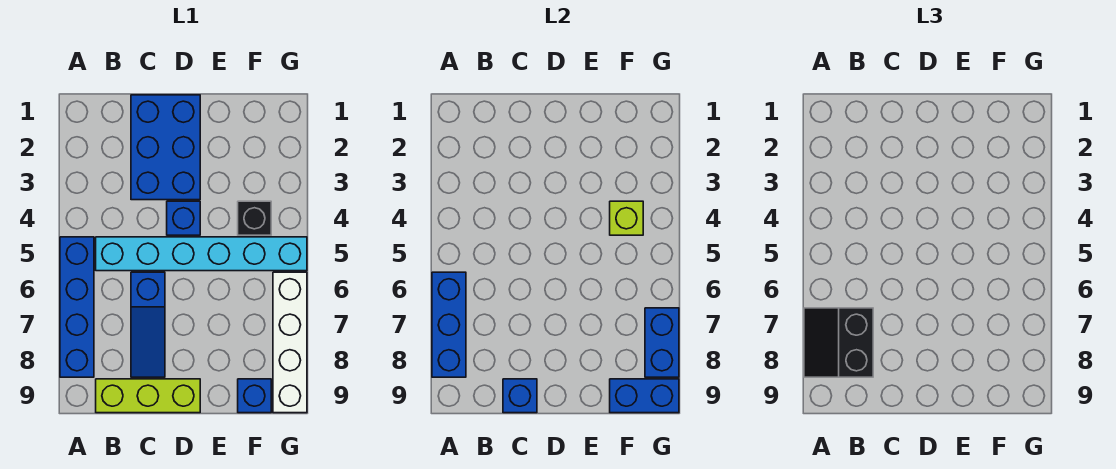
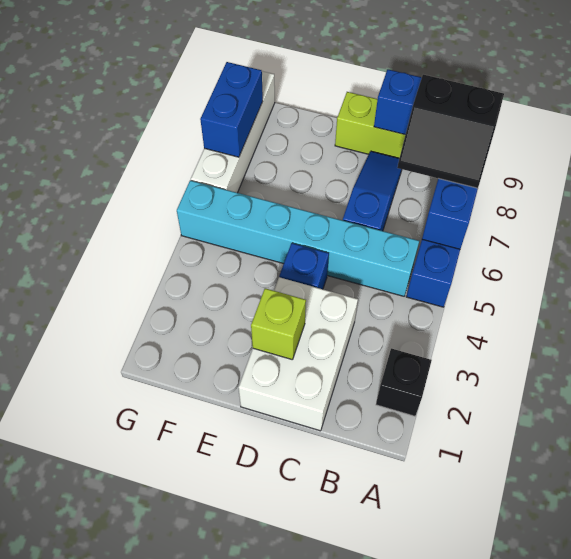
black 2x2 slope [804,308,873,377] -> black 2x2 slope turned to [397,75,504,188]
blue 2x3 brick [131,95,200,200] -> white 2x3 brick [239,277,358,431]
black 1x1 brick [238,201,271,235] -> black 1x1 brick moved to [376,348,432,416]
lime 1x1 brick [610,201,643,235] -> lime 1x1 brick moved to [251,288,306,360]
blue 1x1 brick [238,379,271,413] -> none
blue 1x2 brick [610,379,679,413] -> none

